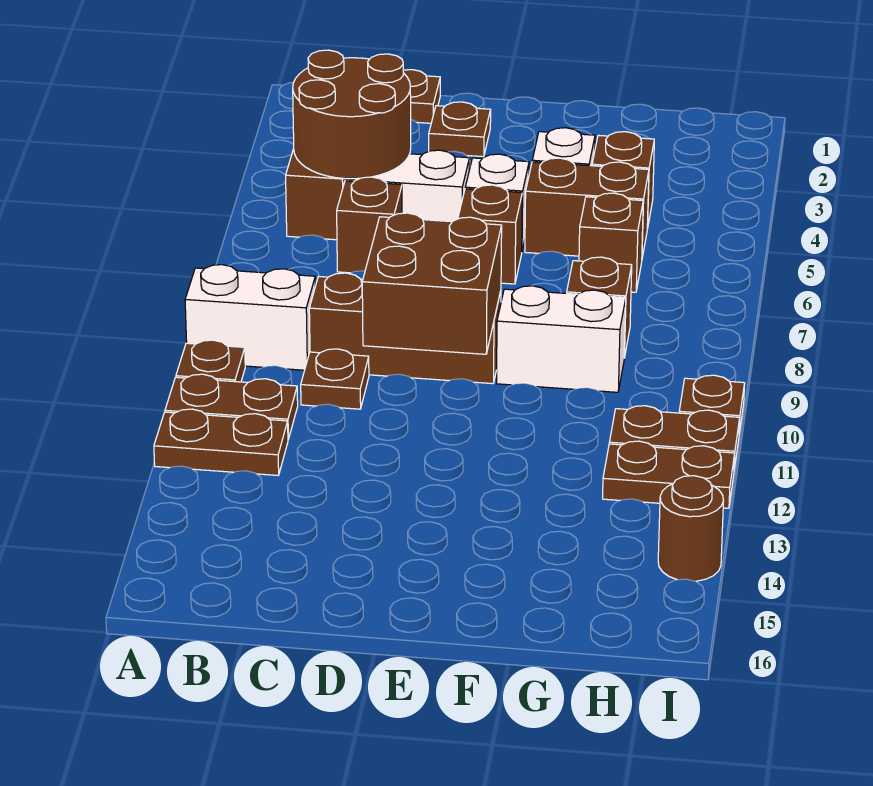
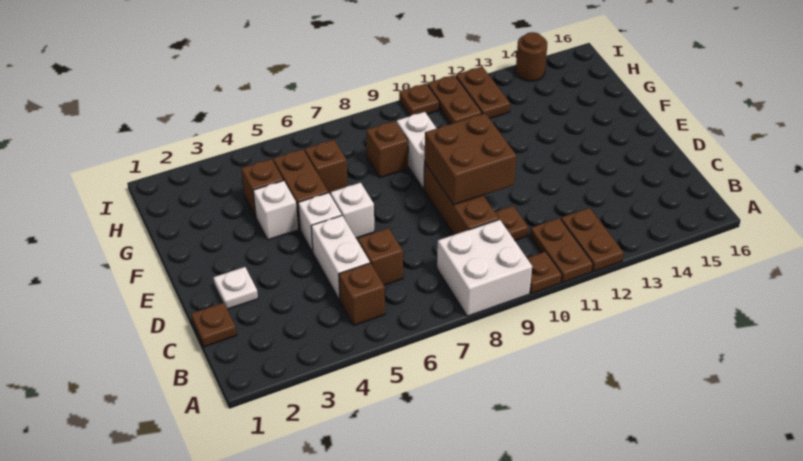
white 1x2 brick [185,265,315,370] -> white 2x2 brick [437,220,532,316]
brown 2x2 round brick [293,50,411,179] -> none
brown 1x1 plate [429,102,491,157] -> white 1x1 plate [213,267,258,309]
brown 1x1 brick [458,185,522,284] -> white 1x1 brick [330,183,374,238]

